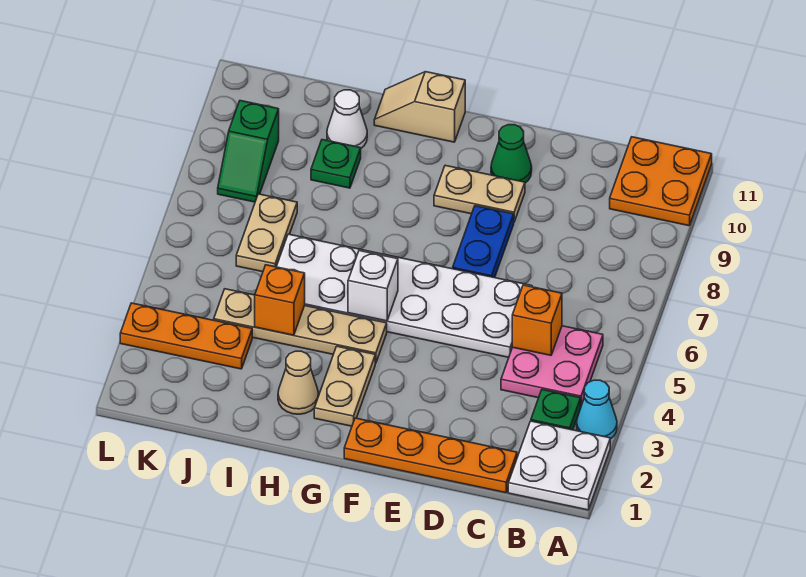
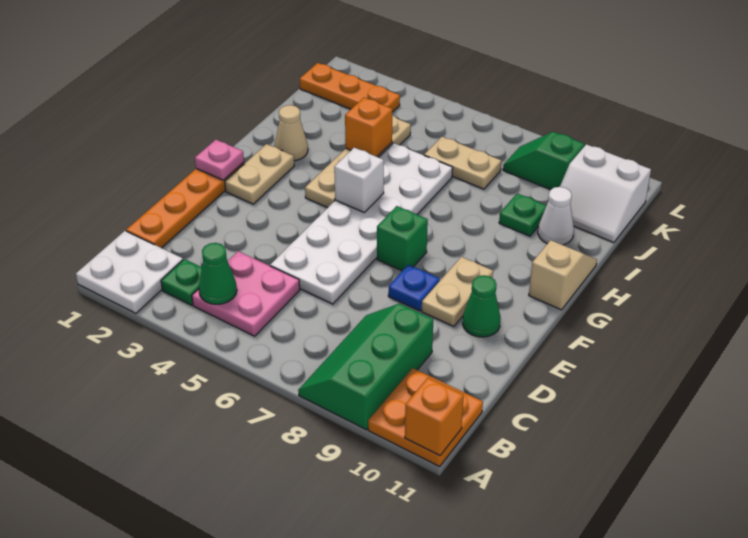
cyan 1x1 cone [577,380,617,439] -> none
none -> green 2x3 slope [298,303,433,430]
none -> green 1x1 cone [199,243,237,304]
orange 1x1 brick [512,285,562,355] -> orange 1x1 brick moved to [405,378,464,456]
blue 1x2 plate [453,206,514,278] -> blue 1x1 plate [388,265,440,311]
none -> pink 1x1 plate [195,140,244,180]
none -> green 1x1 brick [377,206,428,271]
tan 1x2 plate [314,346,375,426] -> tan 1x2 plate turned to [225,144,294,204]
orange 1x3 plate [120,303,252,369] -> orange 1x3 plate turned to [300,63,400,112]
none -> white 2x2 slope [560,144,651,243]

